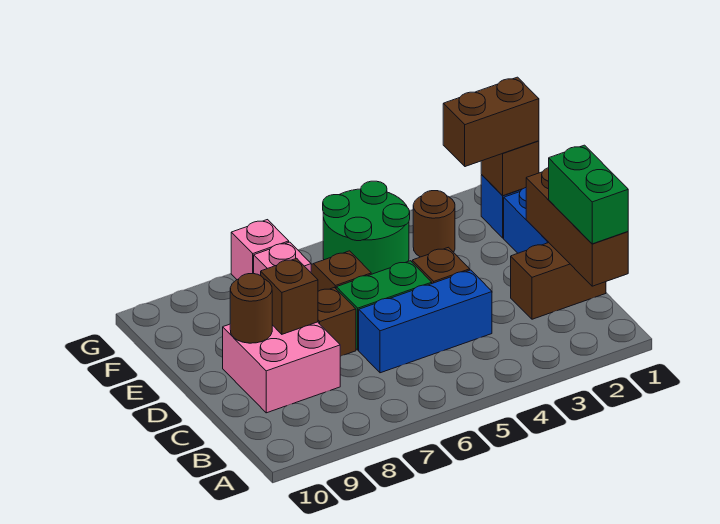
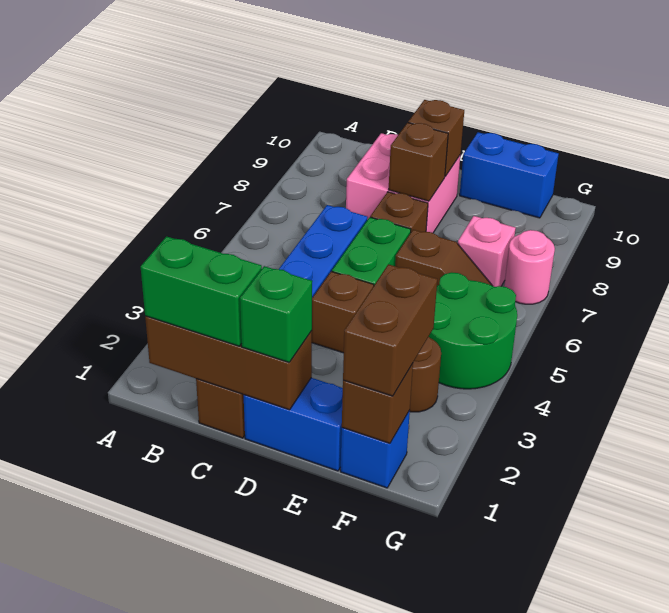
none -> green 1x1 brick [240,266,312,362]
brown 1x1 round brick [230,274,272,343] -> brown 1x1 brick [408,100,464,177]
none -> blue 1x2 brick [460,132,559,218]
pink 1x1 brick [231,220,289,280] -> pink 1x1 round brick [504,230,555,304]

